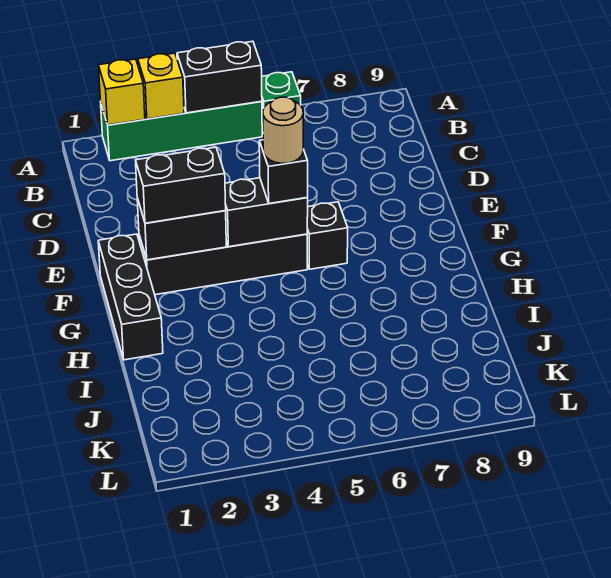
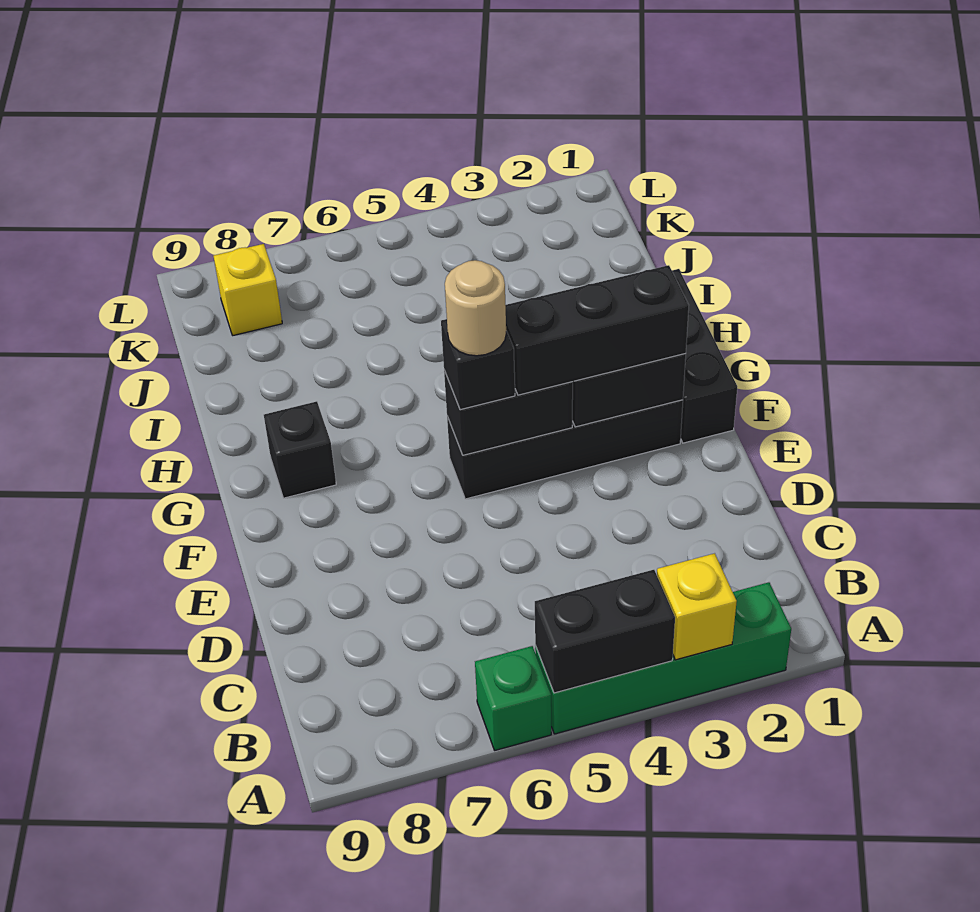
yellow 1x1 brick [98,59,145,125] -> yellow 1x1 brick moved to [214,244,282,335]
black 1x2 brick [136,147,226,223] -> black 1x3 brick [506,265,689,395]
black 1x1 brick [307,202,348,269] -> black 1x1 brick moved to [264,401,336,498]

